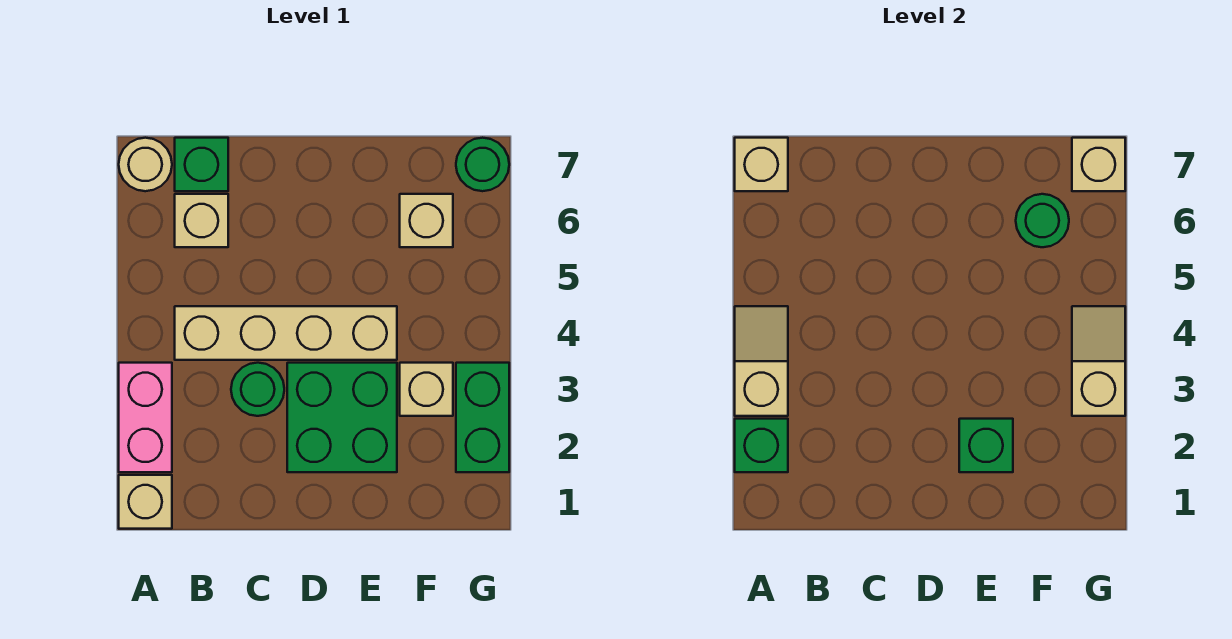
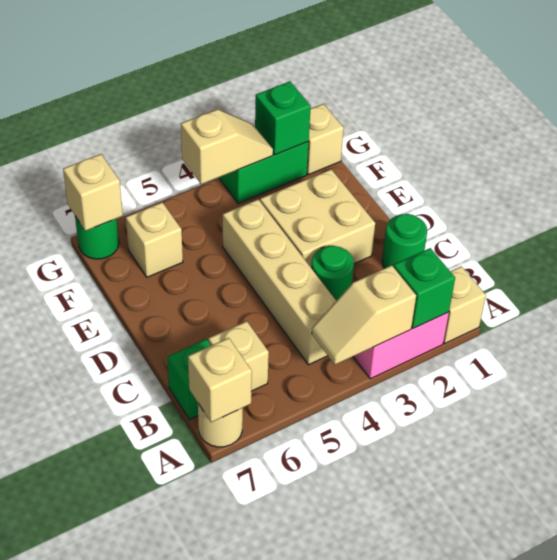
green 2x2 brick [287,363,397,472] -> tan 2x2 brick [260,169,375,267]
green 1x1 brick [959,419,1013,472] -> green 1x1 brick moved to [255,82,311,155]
tan 1x1 brick [400,363,453,416] -> tan 1x1 brick moved to [307,104,344,175]
green 1x1 round brick [1016,194,1069,247] -> green 1x1 round brick moved to [382,214,427,268]
tan 1x2 slope [1072,306,1125,416] -> tan 1x2 slope turned to [181,109,273,184]

